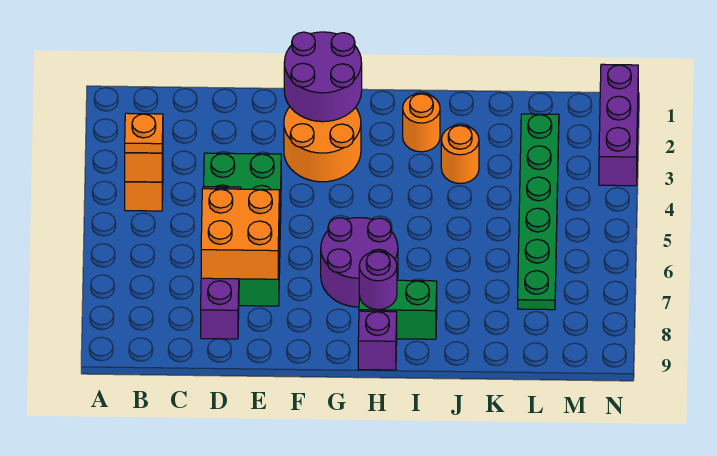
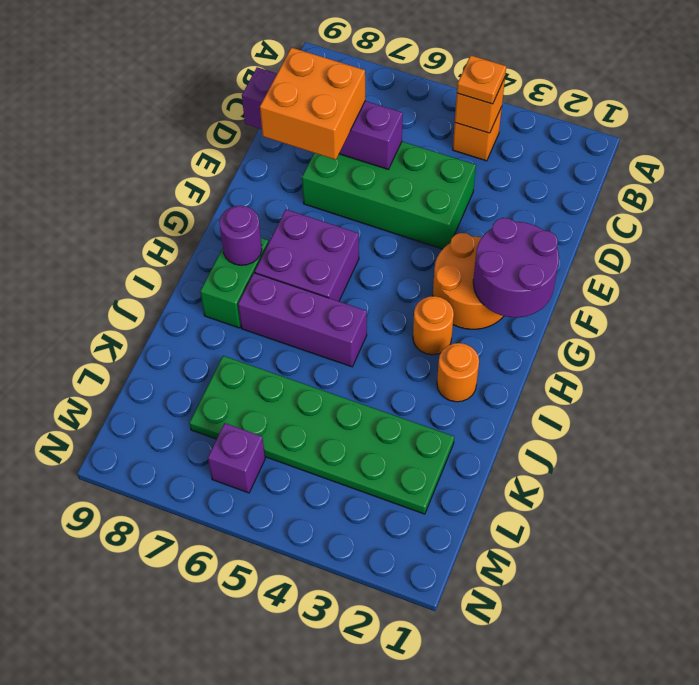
purple 2x2 round brick [321,218,398,307] -> purple 2x2 brick [255,210,359,301]
purple 1x1 brick [358,311,397,370] -> purple 1x1 brick moved to [208,423,265,493]
orange 1x1 round brick [441,125,479,183] -> orange 1x1 round brick moved to [413,296,454,355]
green 1x6 plate [518,114,559,310] -> green 2x6 plate [190,356,454,514]
purple 1x3 brick [599,64,638,186] -> purple 1x3 brick moved to [238,273,367,367]

